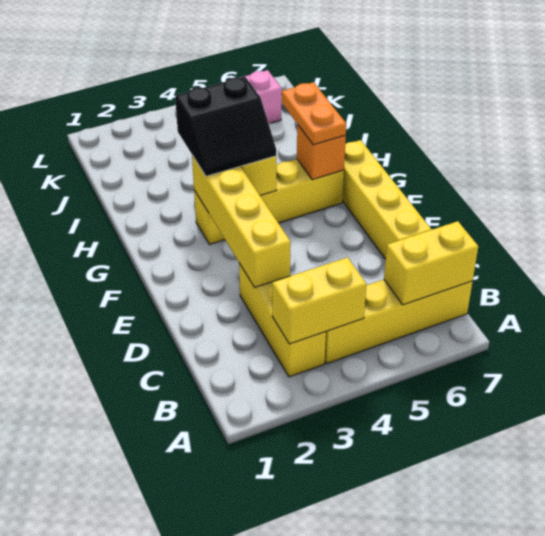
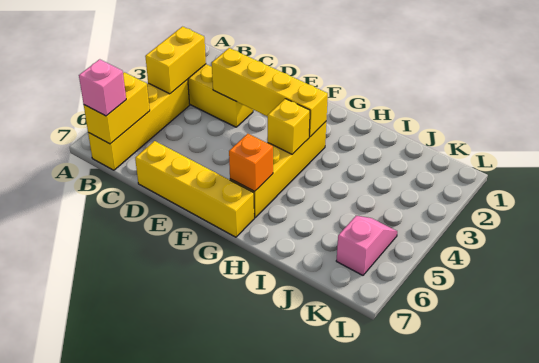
none -> pink 1x1 brick [79,59,126,116]
black 2x2 slope [175,77,276,176] -> none
orange 1x2 plate [281,82,346,145] -> none

